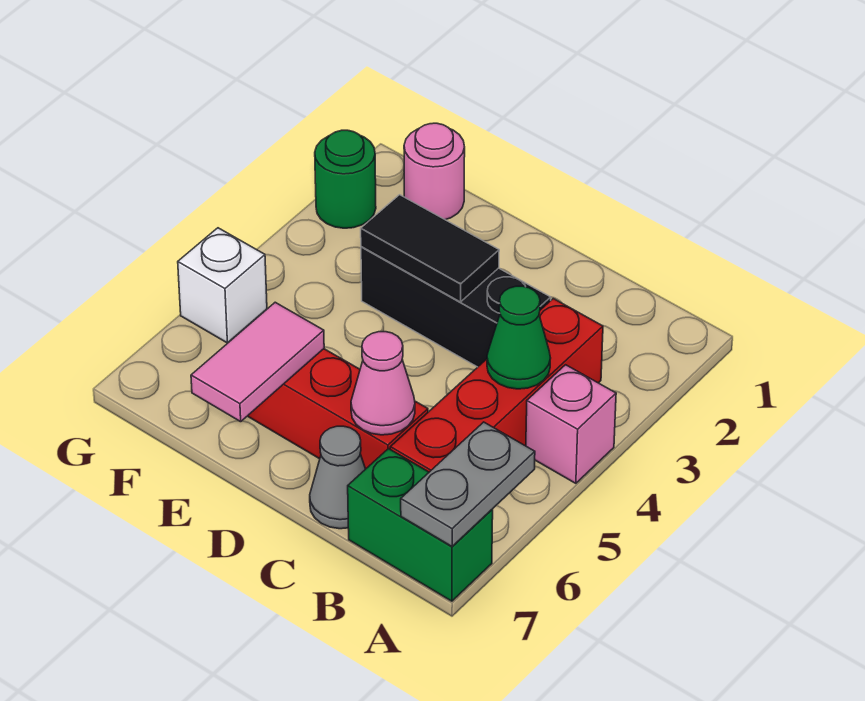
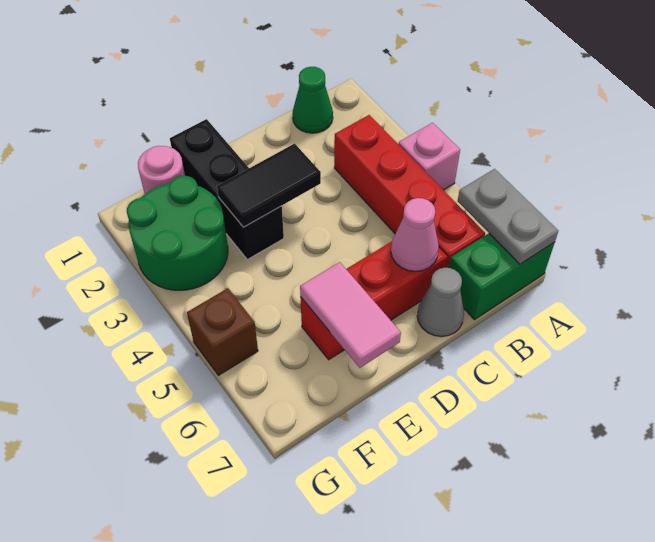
green 1x1 cone [487,286,551,389] -> green 1x1 cone moved to [293,67,333,133]
black 1x3 brick [361,247,551,367] -> black 1x3 brick turned to [170,119,284,259]
green 1x1 round brick [315,130,376,228] -> green 2x2 round brick [127,176,228,290]
white 1x1 brick [178,228,267,343] -> brown 1x1 brick [187,288,258,375]

